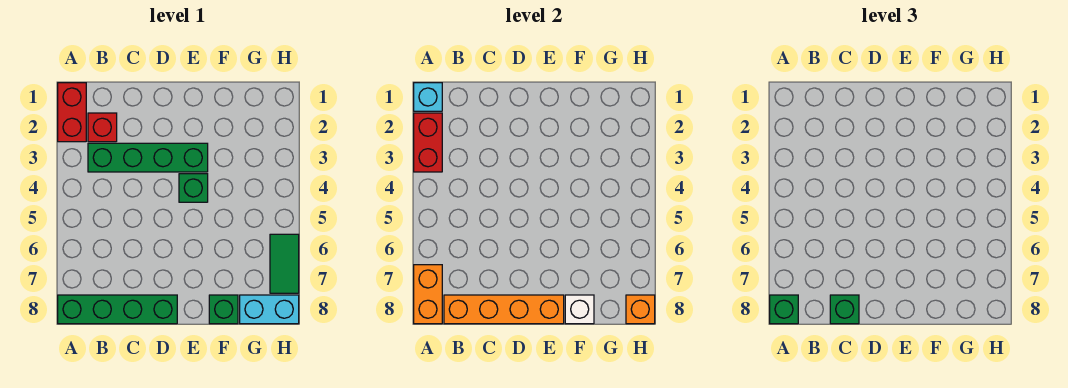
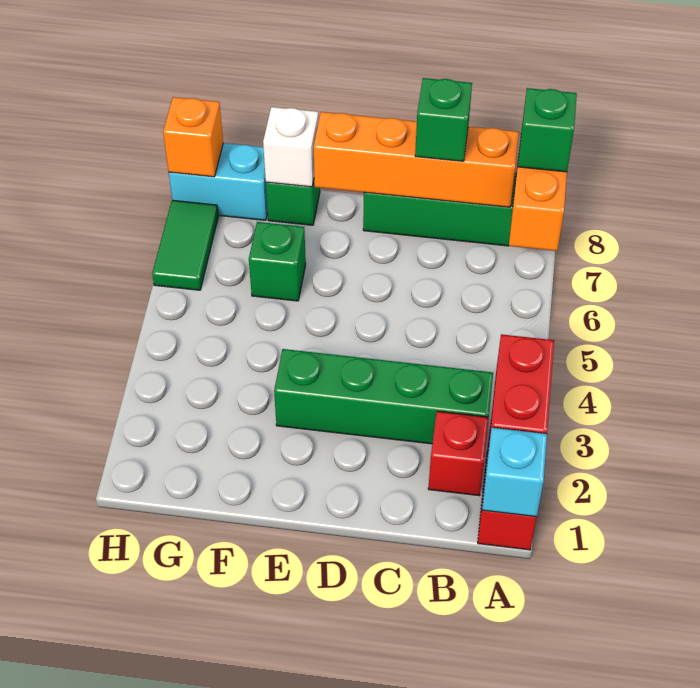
green 1x1 brick [179,174,208,202] -> green 1x1 brick moved to [249,222,306,301]

